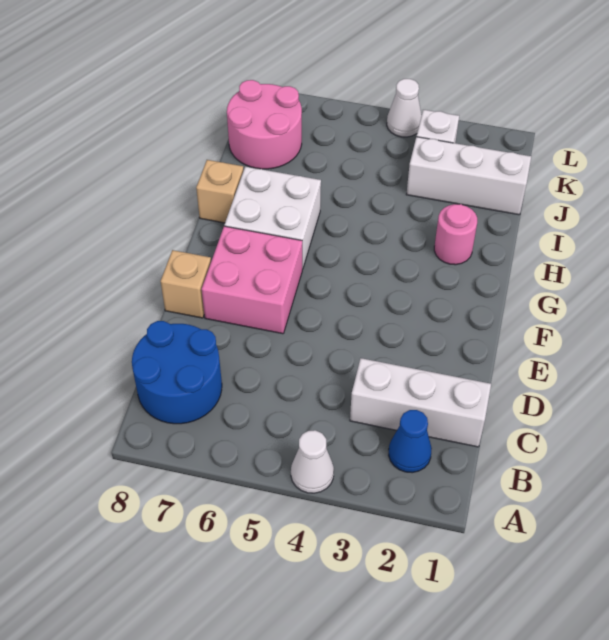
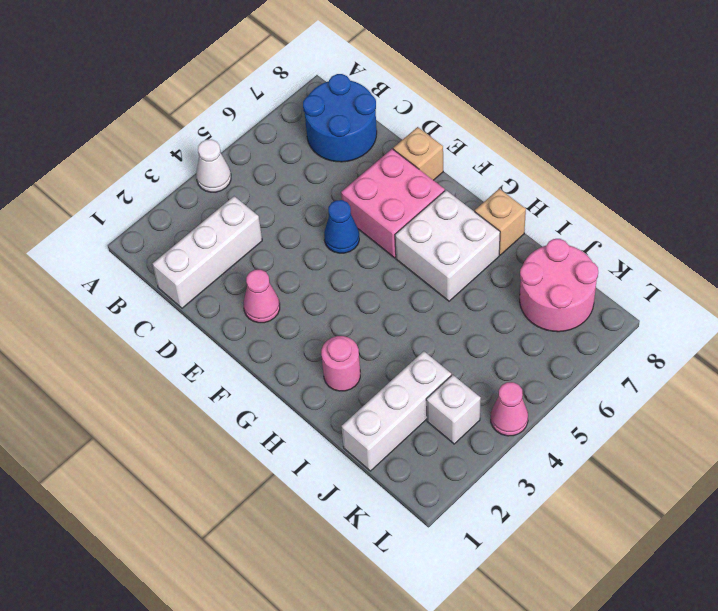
blue 1x1 cone [389,410,432,473] -> blue 1x1 cone moved to [324,200,359,253]
none -> pink 1x1 cone [244,270,280,323]
white 1x1 cone [387,79,422,137] -> pink 1x1 cone [491,382,528,436]

